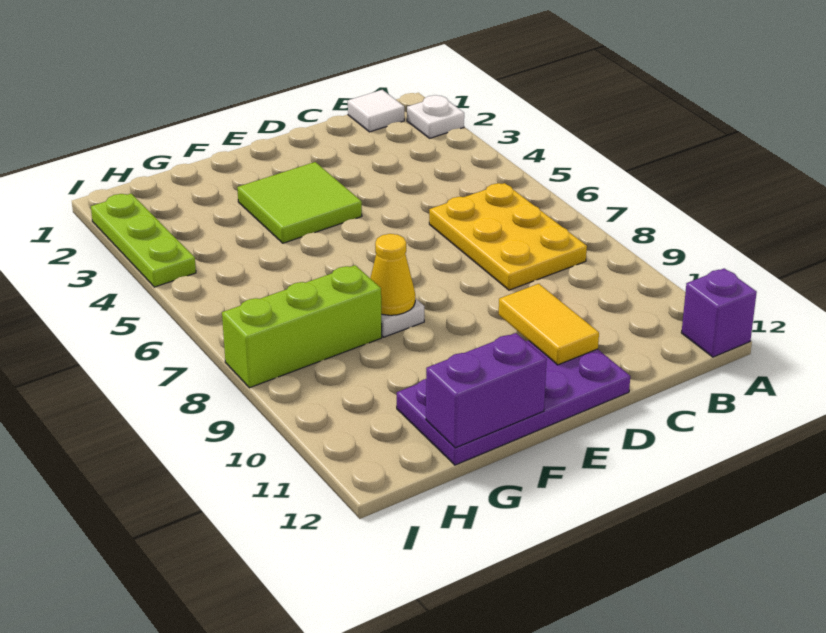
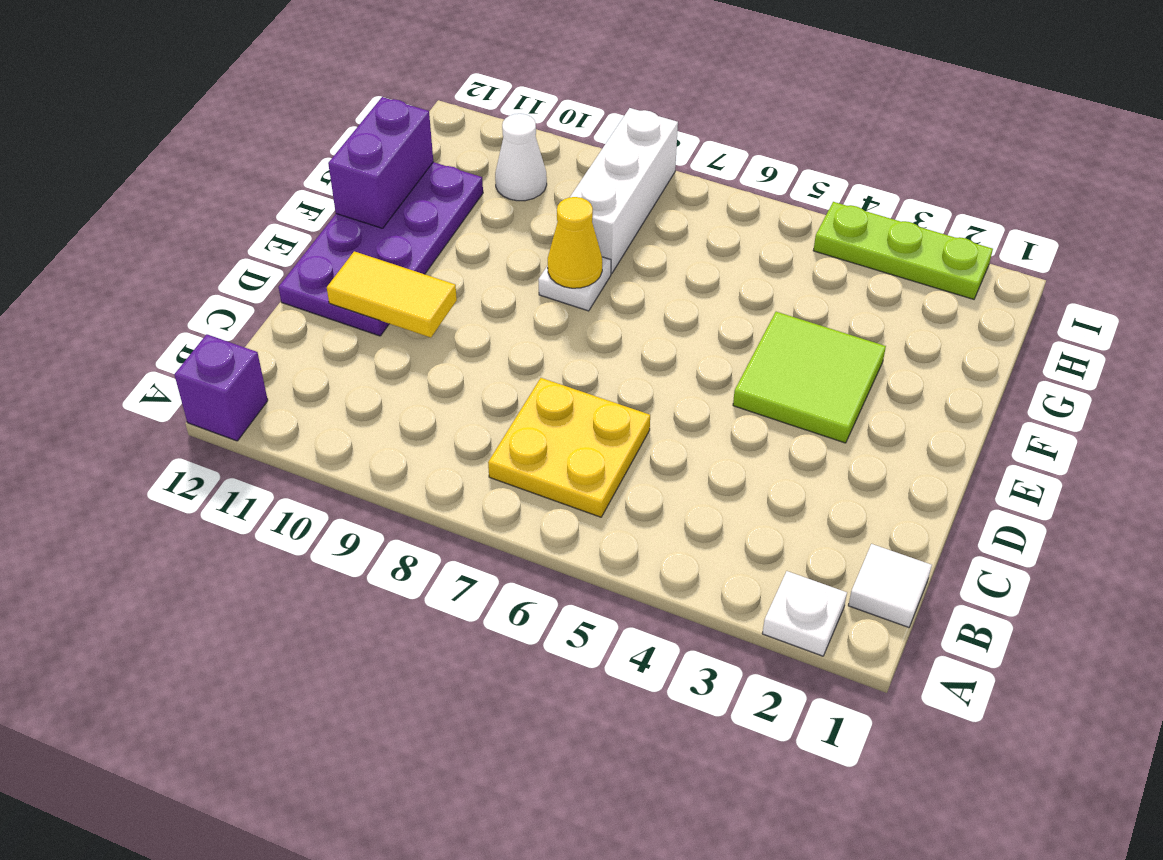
yellow 2x3 plate [429,183,587,290] -> yellow 2x2 plate [488,378,650,517]
lime 1x3 brick [222,265,382,388] -> white 1x3 brick [570,108,678,274]
none -> white 1x1 cone [495,114,547,201]

